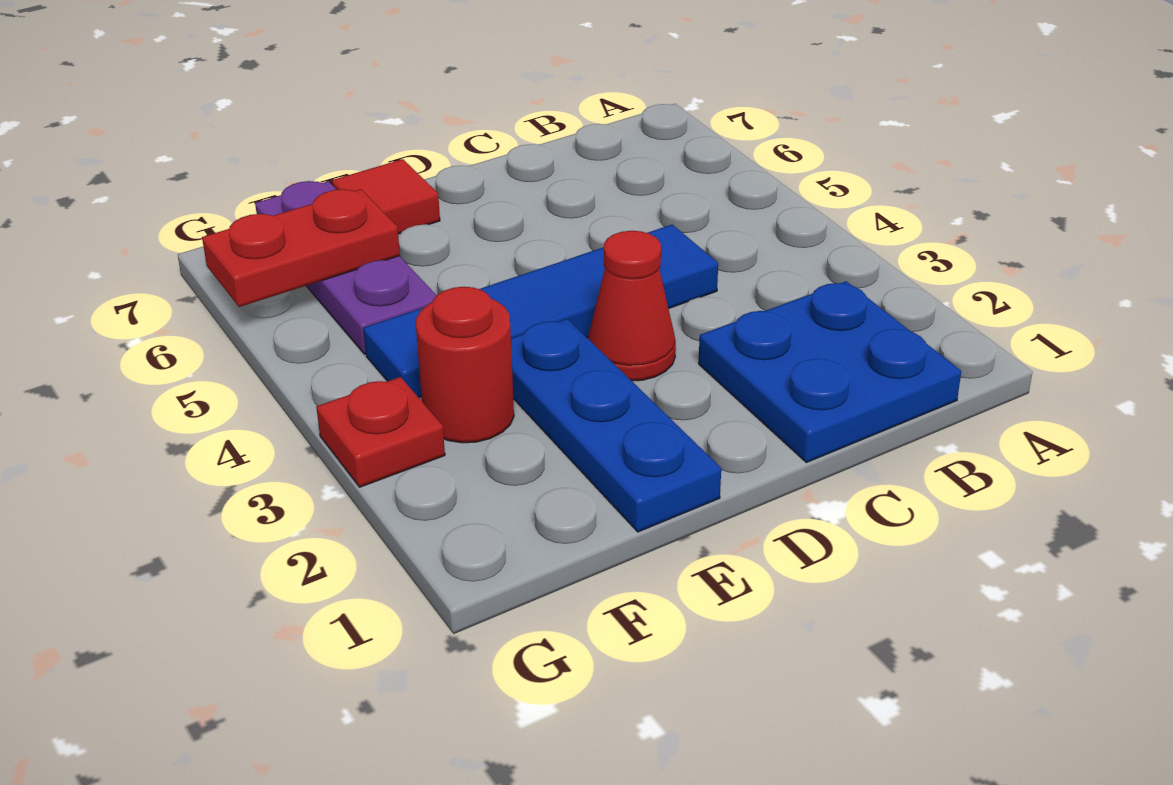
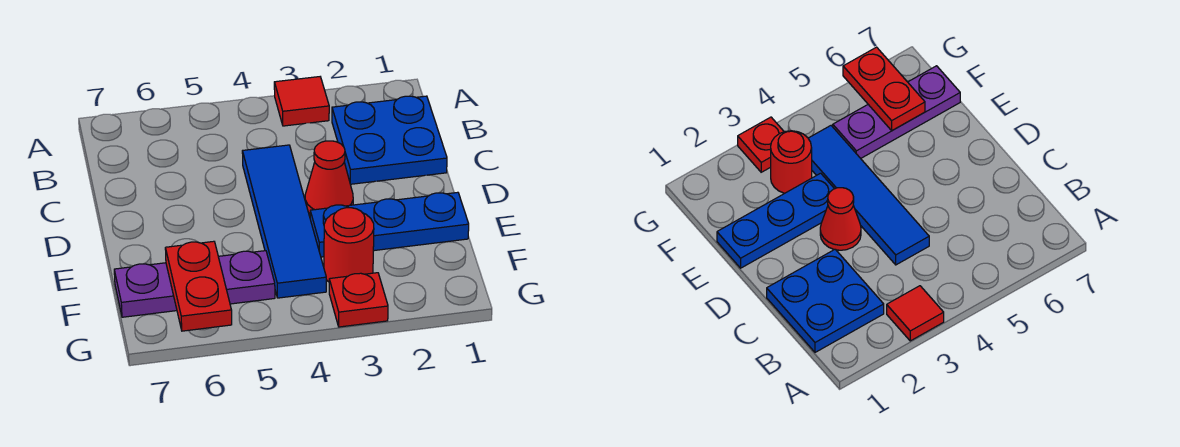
red 1x1 tile [332,159,440,234] -> red 1x1 tile moved to [274,77,329,126]

